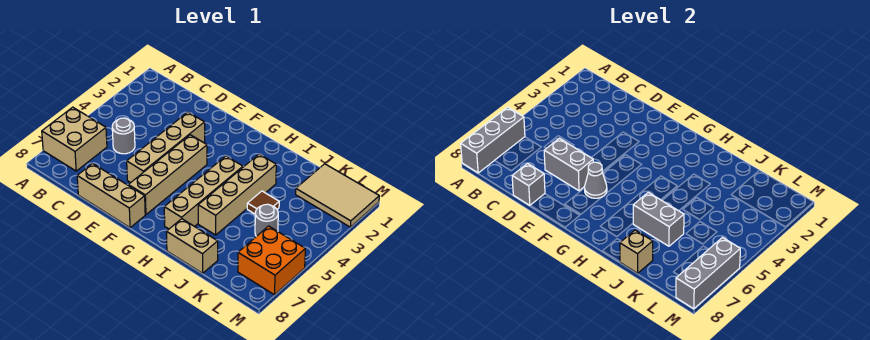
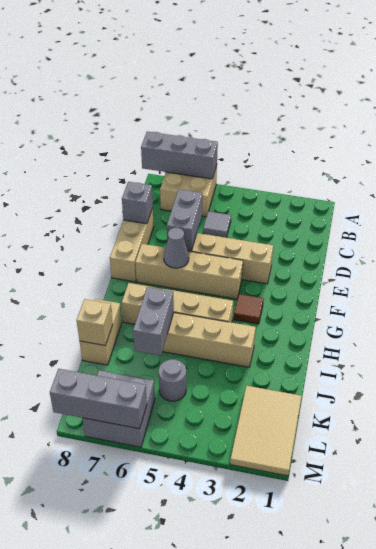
grey 1x1 round brick [112,118,135,154] -> grey 1x1 tile [203,211,231,238]
brown 1x1 tile [247,191,279,214] -> brown 1x1 tile moved to [234,294,264,324]
orange 2x2 brick [238,226,305,295] -> grey 2x2 brick [83,370,155,447]

